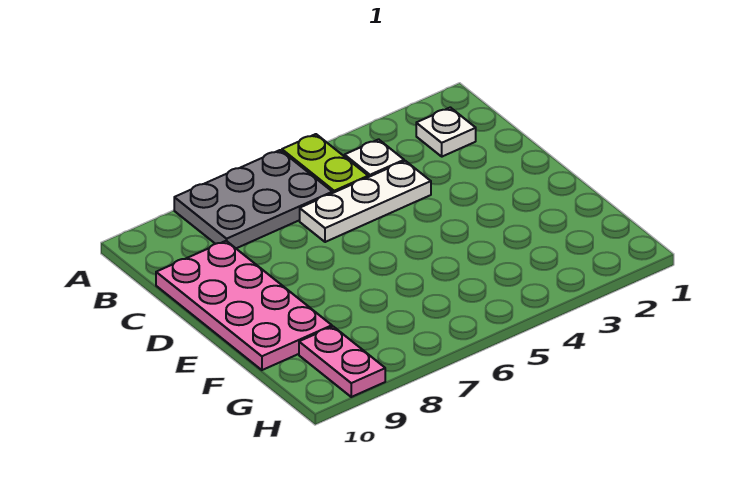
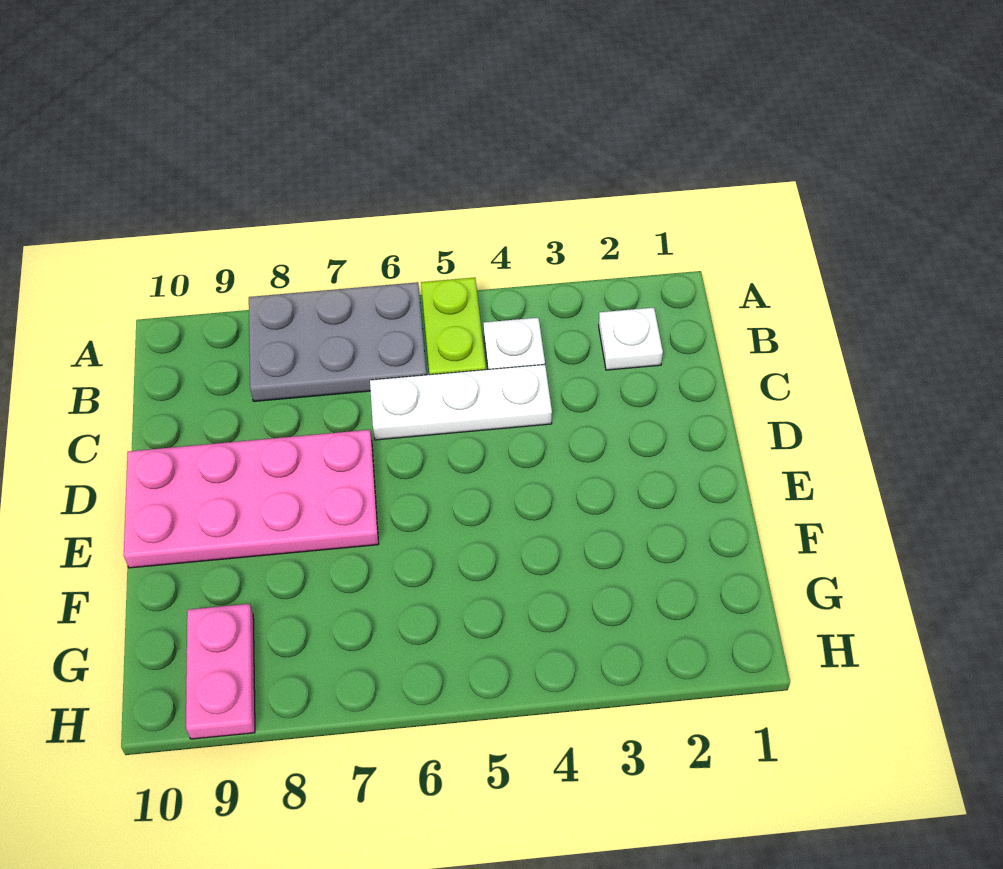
pink 2x4 plate [156,241,332,370] -> pink 2x4 plate turned to [124,430,379,568]

